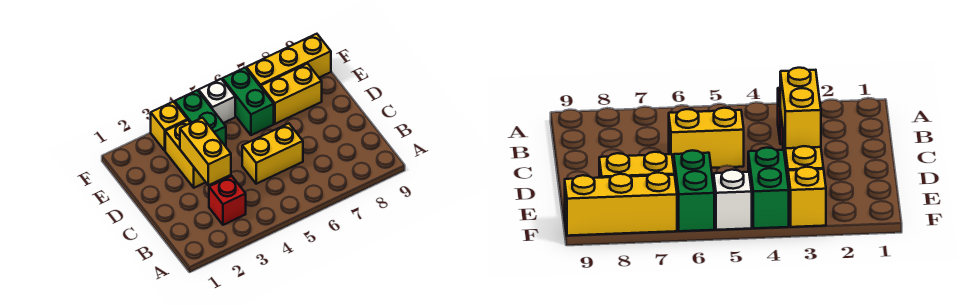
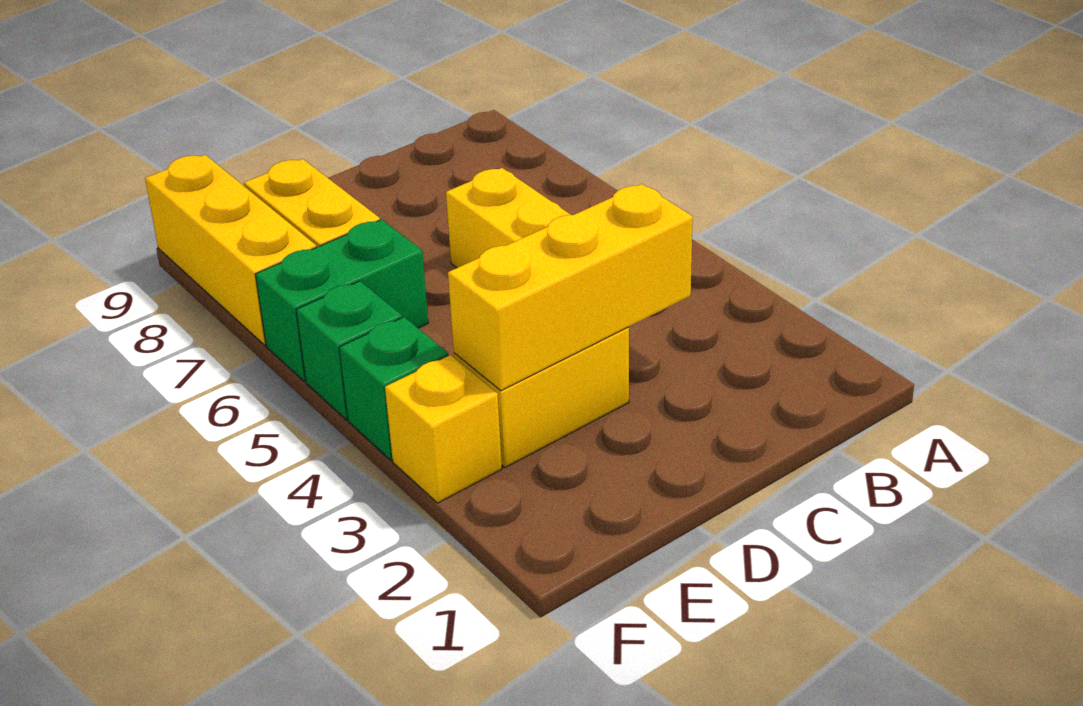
red 1x1 brick [209,176,246,225] -> none
yellow 1x2 brick [180,118,231,185] -> yellow 1x3 brick [448,184,693,391]
green 1x2 brick [175,90,226,147] -> green 1x1 brick [339,317,449,460]
white 1x1 brick [199,79,235,123] -> green 1x1 brick [296,281,402,420]

